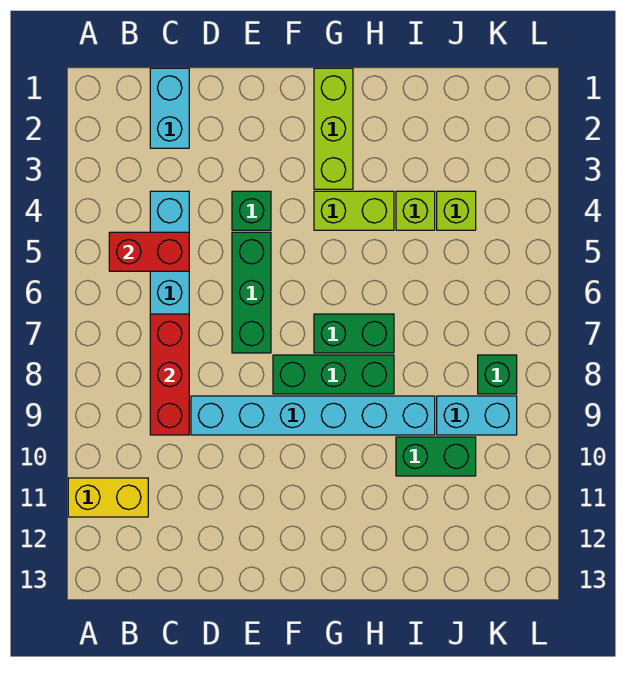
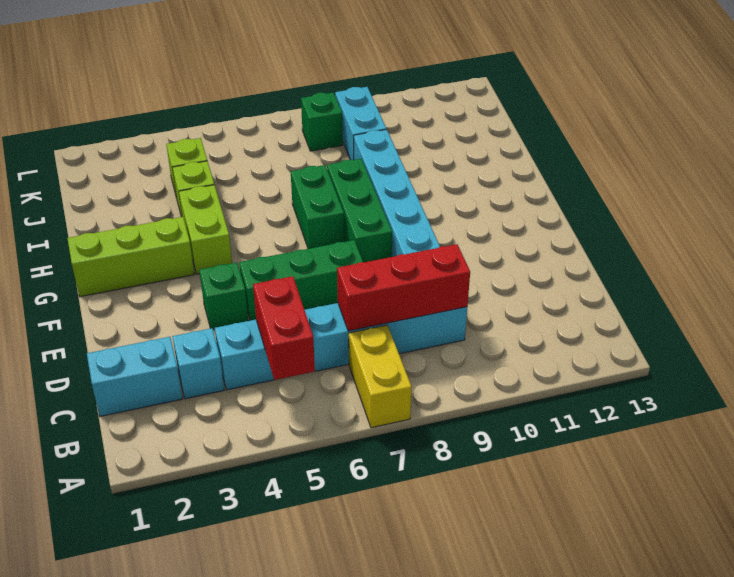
yellow 1x2 brick [68,478,148,517] -> yellow 1x2 brick moved to [349,325,412,428]
none -> cyan 1x1 brick [172,328,224,399]
green 1x2 brick [396,437,476,476] -> none

